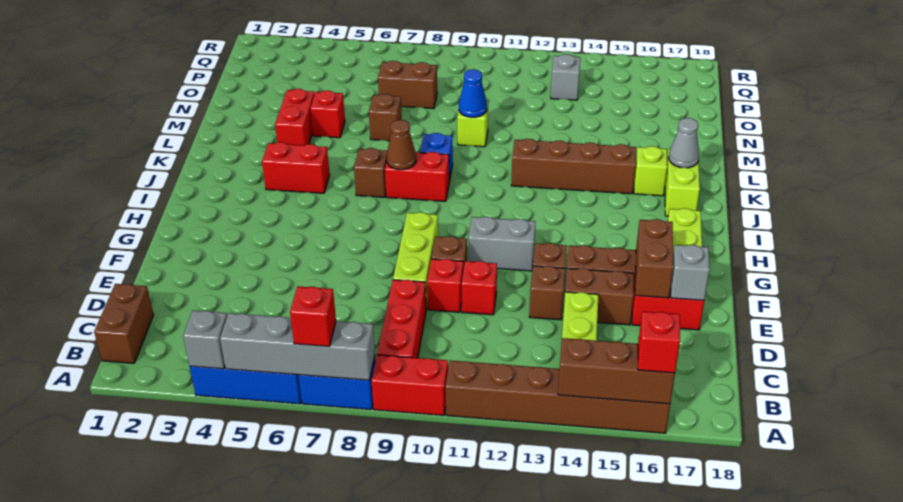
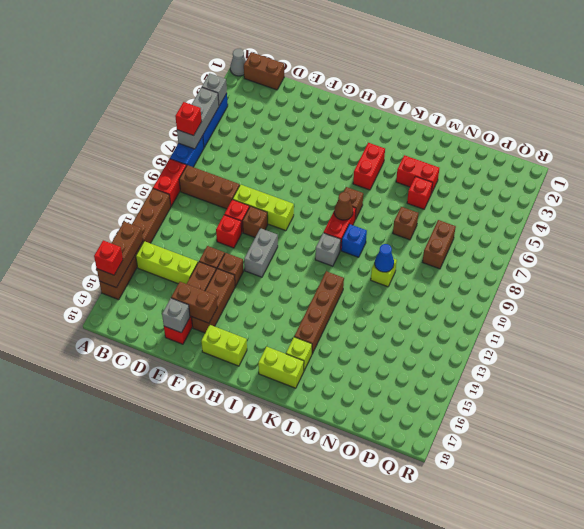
grey 1x4 brick [220,313,375,380] -> grey 1x3 brick [177,87,219,149]
red 1x3 brick [377,280,426,358] -> brown 1x3 brick [179,165,240,209]
grey 1x1 cone [669,118,699,168] -> grey 1x1 cone moved to [230,49,246,76]
grey 1x1 brick [551,54,580,100] -> grey 1x1 brick moved to [315,233,341,266]

